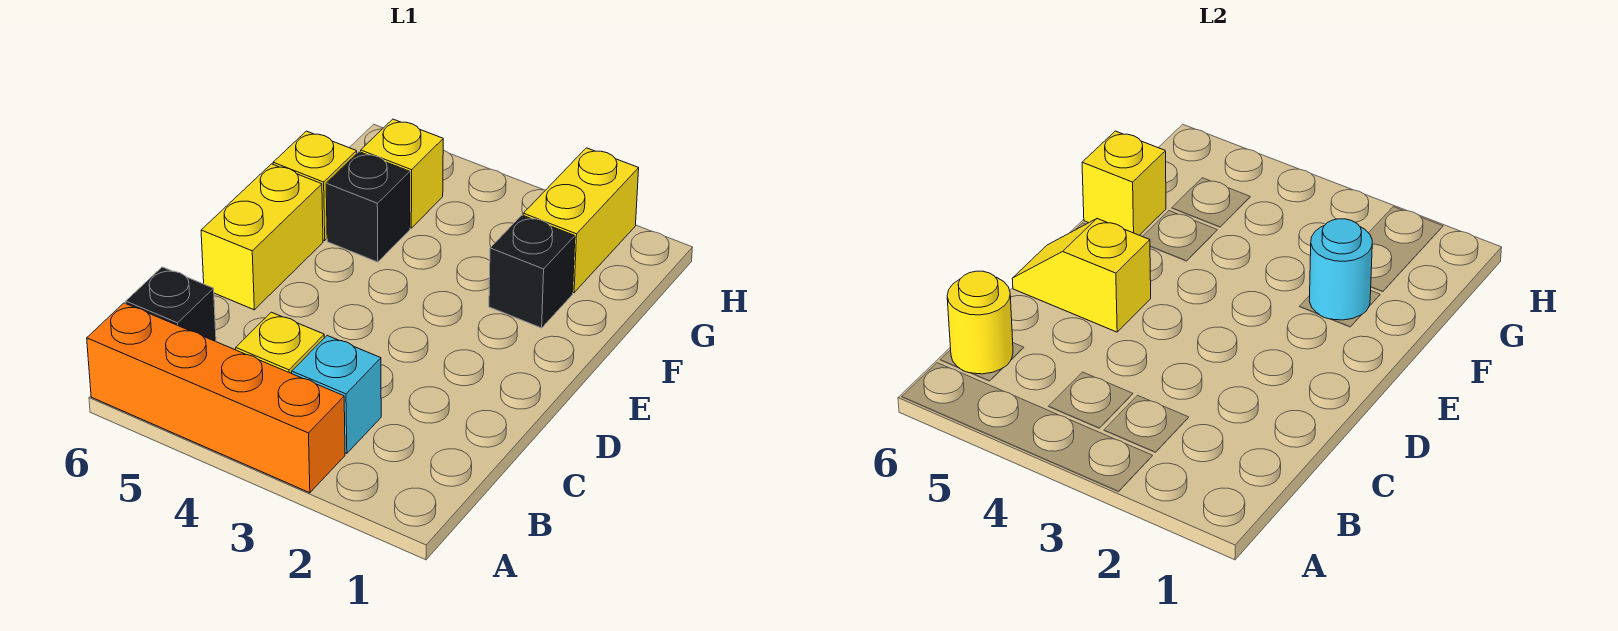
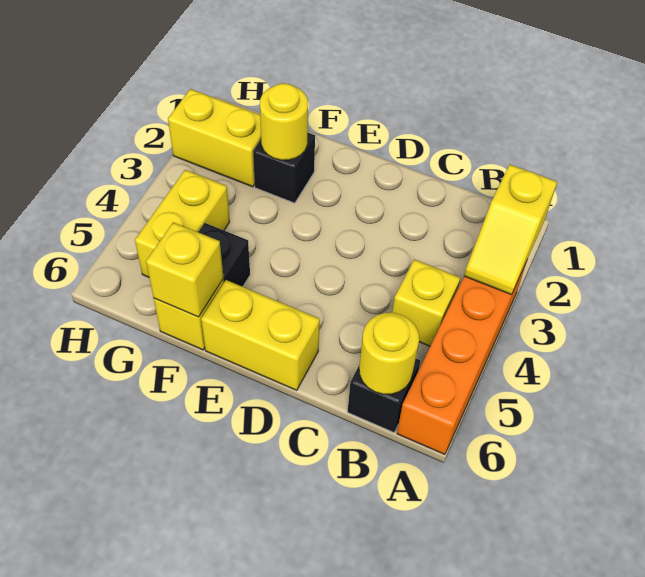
cyan 1x1 brick [292,336,381,454] -> none
yellow 1x2 slope [1012,219,1151,332] -> yellow 1x2 slope moved to [464,165,557,295]
cyan 1x1 round brick [1309,219,1372,320] -> yellow 1x1 round brick [260,83,308,160]
yellow 1x1 brick [361,119,443,228] -> yellow 1x2 brick [135,170,230,277]

